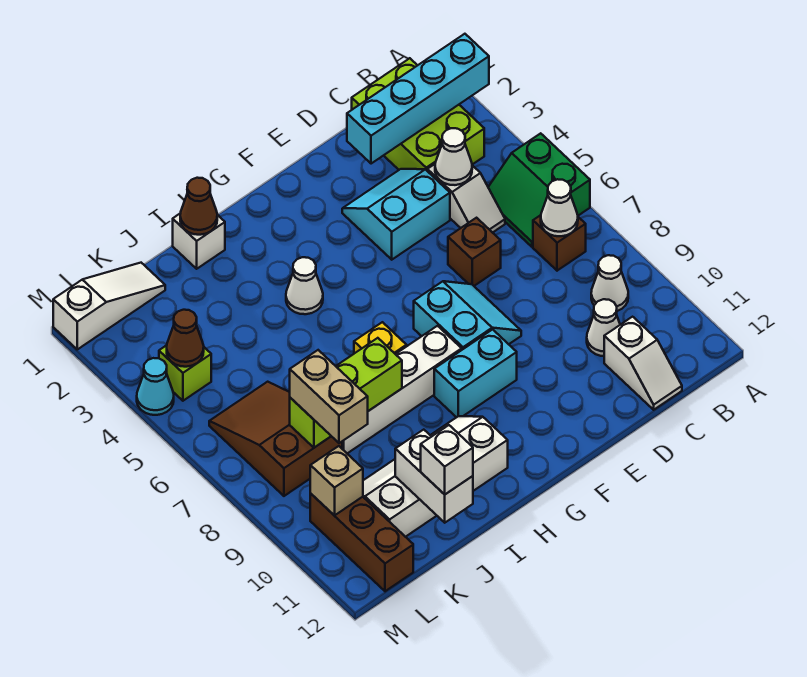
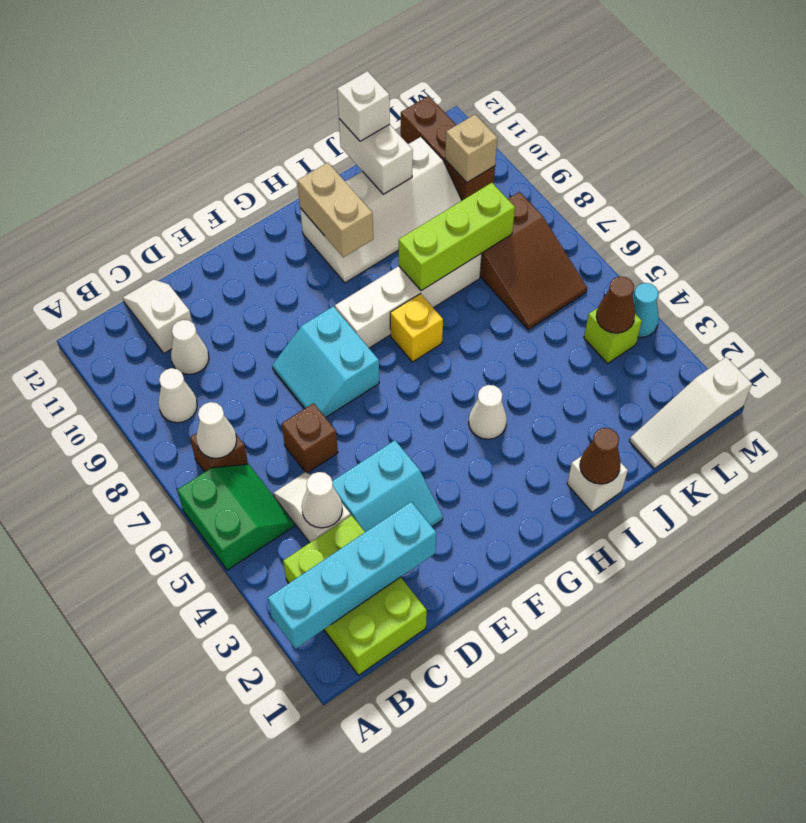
cyan 1x2 brick [434,329,517,417] -> none
tan 1x2 brick [290,350,368,443] -> tan 1x2 brick moved to [298,163,373,257]

